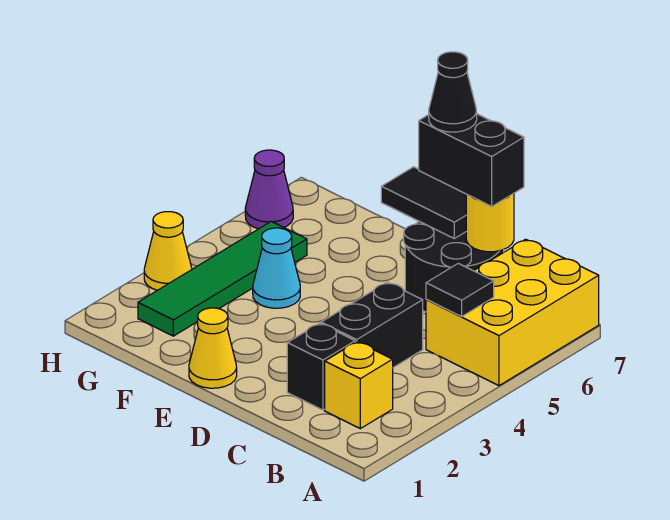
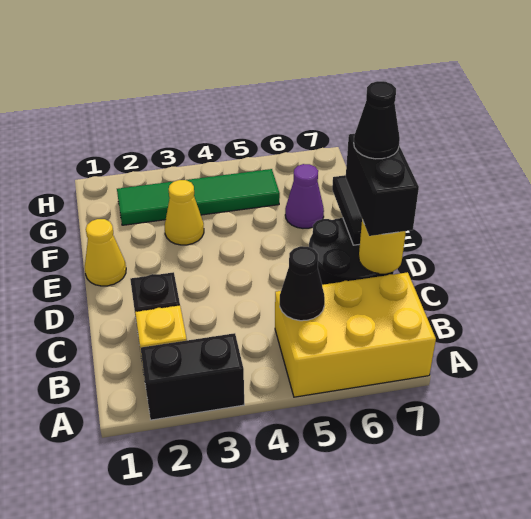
black 1x1 tile [426,263,494,316] -> black 1x1 cone [280,246,325,321]
black 1x2 brick [321,282,423,367] -> black 1x2 brick moved to [140,333,244,420]
cyan 1x1 cone [253,228,300,308] -> none
yellow 1x1 cone [144,212,192,290] -> yellow 1x1 cone moved to [165,180,204,245]
purple 1x1 cone [245,150,293,229] -> purple 1x1 cone moved to [285,164,324,228]

